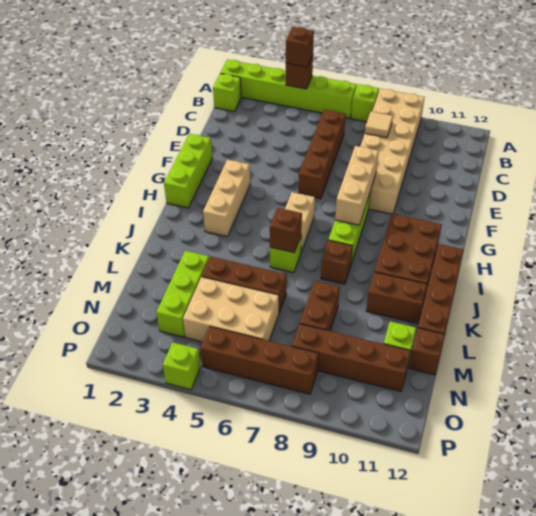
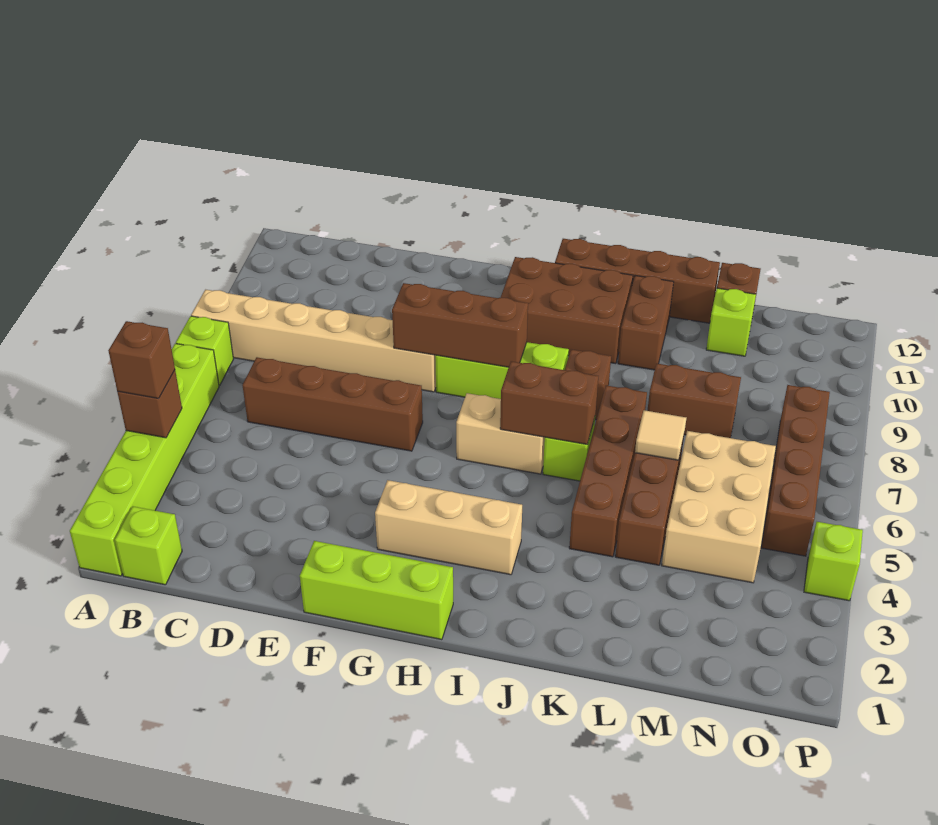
tan 2x6 brick [360,89,425,214] -> tan 1x6 brick [191,290,436,392]
tan 1x1 tile [365,112,393,138] -> tan 1x1 tile moved to [635,410,686,460]
tan 1x3 brick [335,146,379,225] -> brown 1x3 brick [392,283,528,367]
brown 1x1 brick [270,208,302,253] -> brown 1x2 brick [500,361,598,444]
lime 1x3 brick [156,251,209,337] -> none
brown 1x4 brick [292,324,411,391] -> brown 1x4 brick moved to [569,385,647,557]

